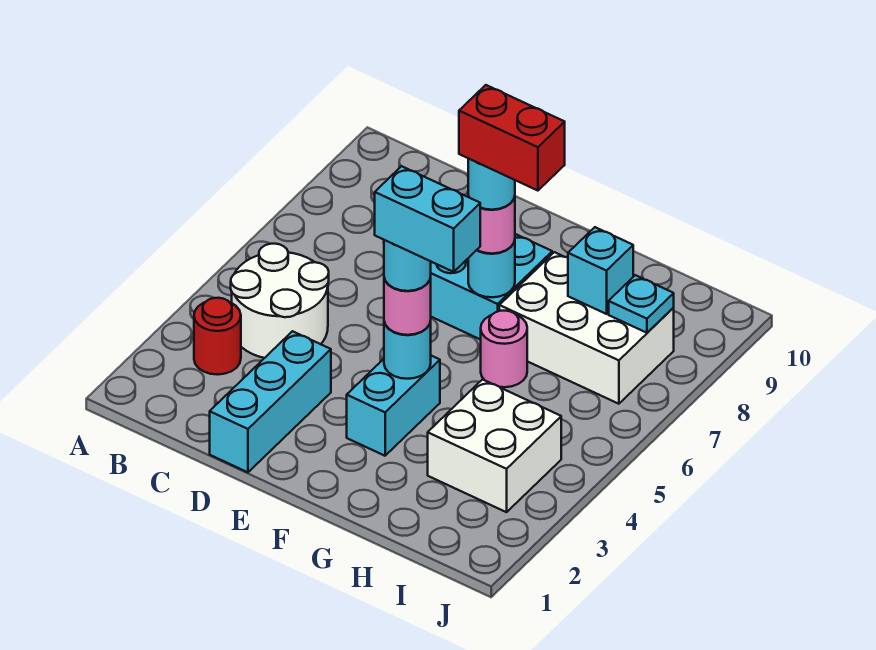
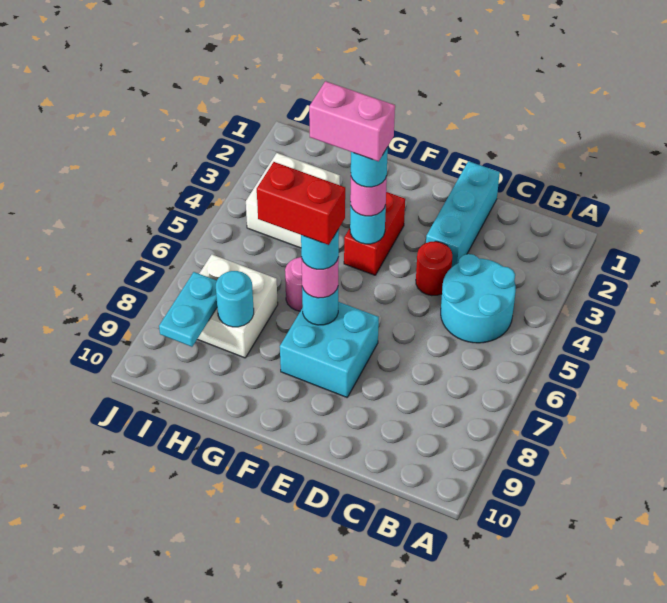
red 1x1 round brick [194,298,241,375] -> red 1x1 round brick moved to [416,241,452,296]
white 2x2 round brick [231,244,329,358] -> cyan 2x2 round brick [441,254,516,343]
cyan 1x2 brick [347,356,440,456] -> red 1x2 brick [344,192,405,275]
cyan 1x2 brick [375,166,480,272] -> pink 1x2 brick [309,81,395,161]
white 2x3 brick [499,252,674,404] -> white 2x2 brick [197,255,278,358]
cyan 1x1 brick [568,227,633,314] -> cyan 1x1 round brick [216,271,254,327]
cyan 1x1 plate [609,275,674,333] -> cyan 1x2 plate [159,272,217,347]

